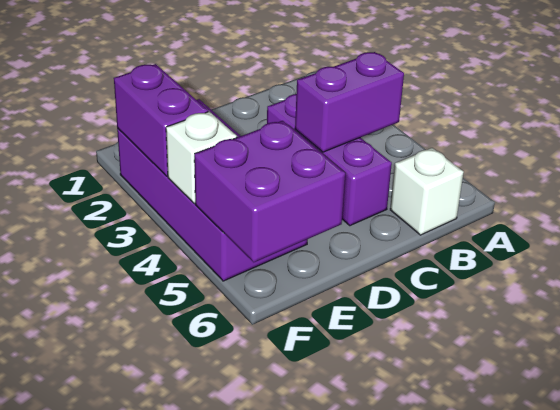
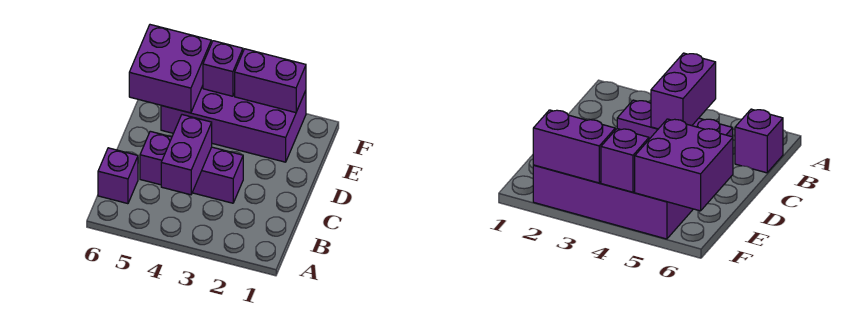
white 1x1 brick [390,148,464,235] -> purple 1x1 brick [98,148,138,204]
white 1x1 brick [166,112,237,203] -> purple 1x1 brick [203,41,243,96]

